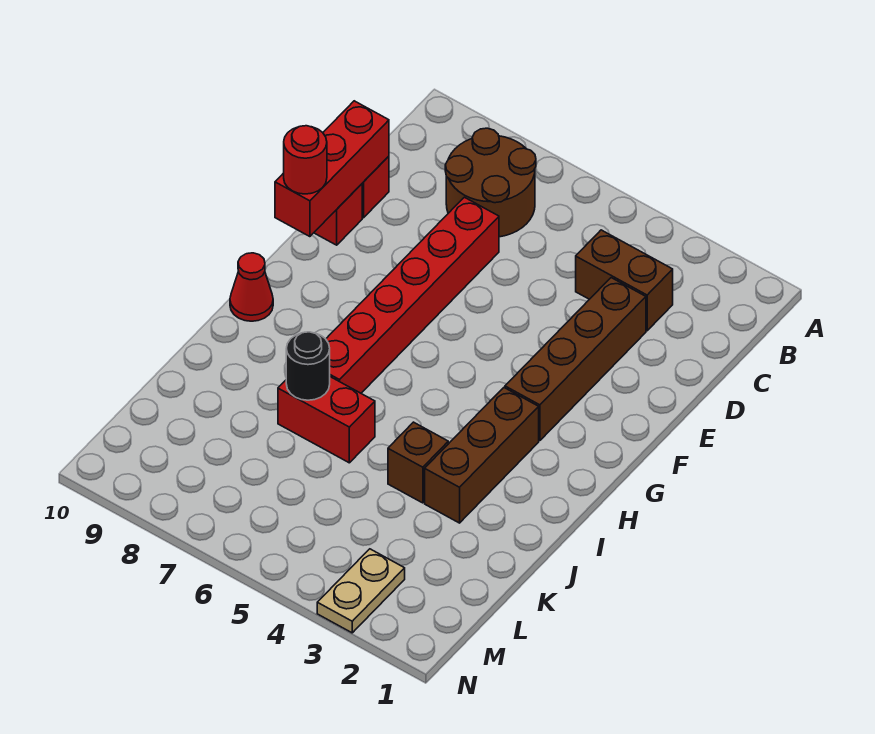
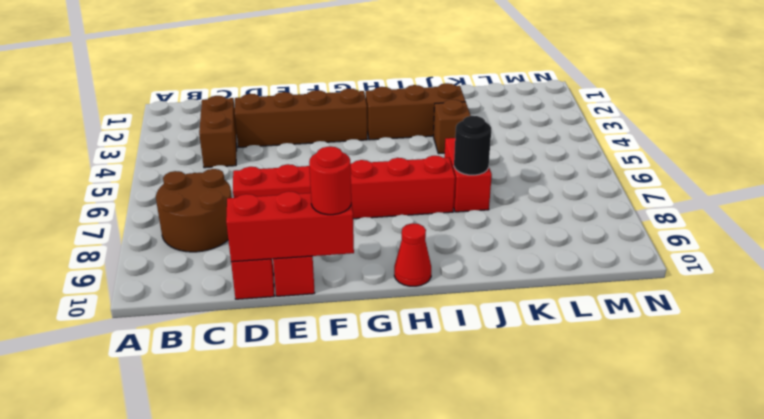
tan 1x2 plate [317,549,405,633] -> none

